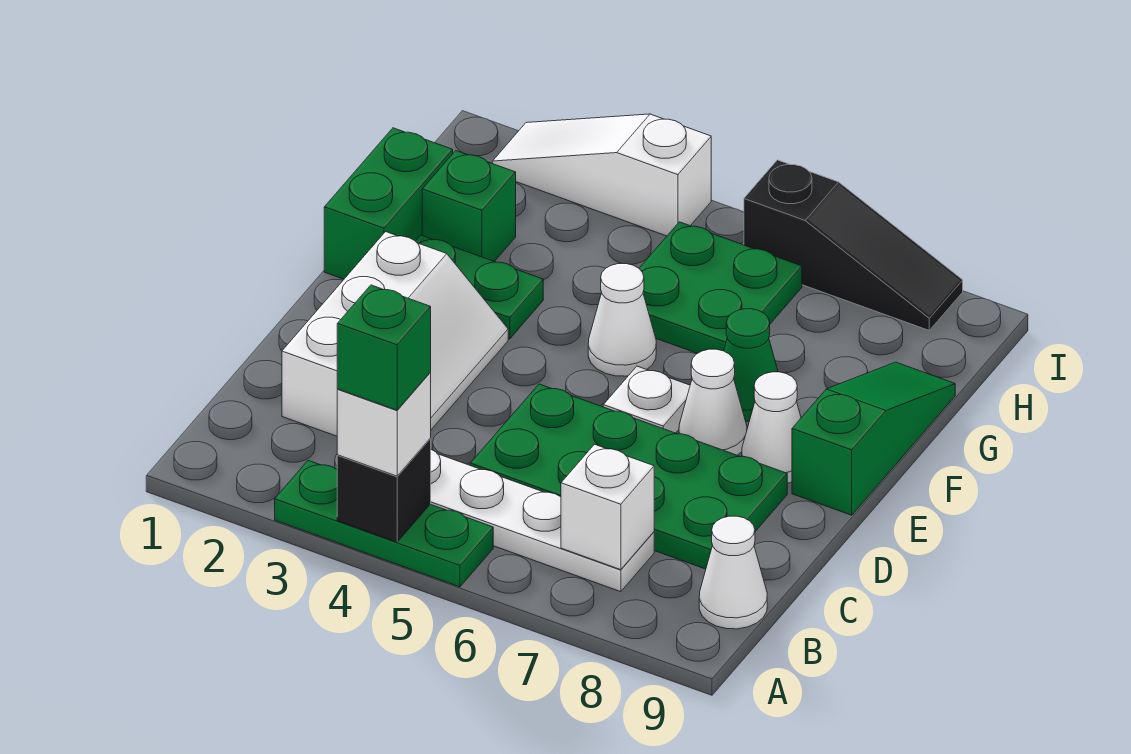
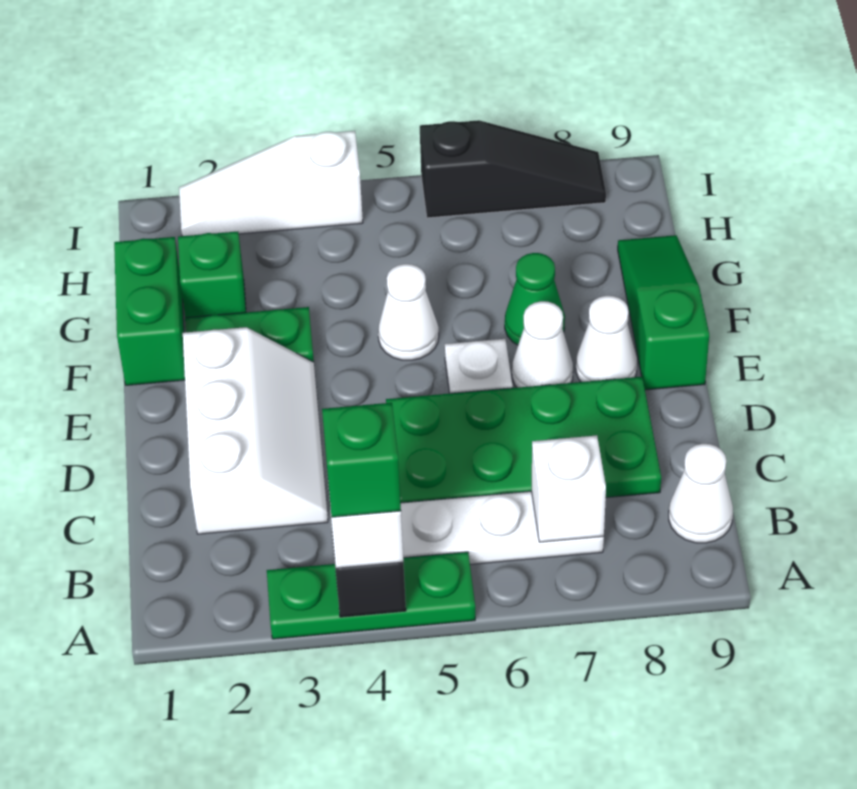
green 2x2 plate [639,222,802,353] -> none

